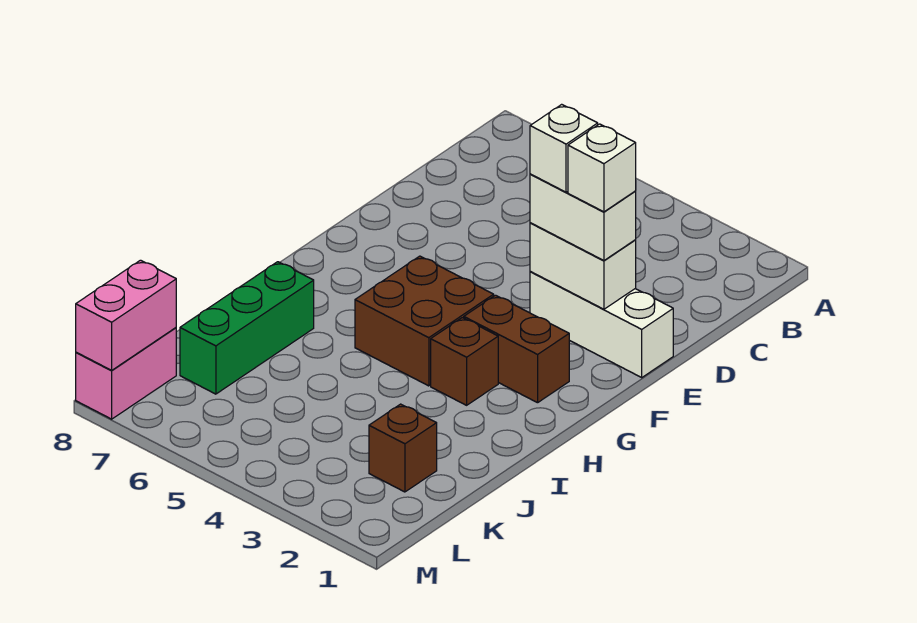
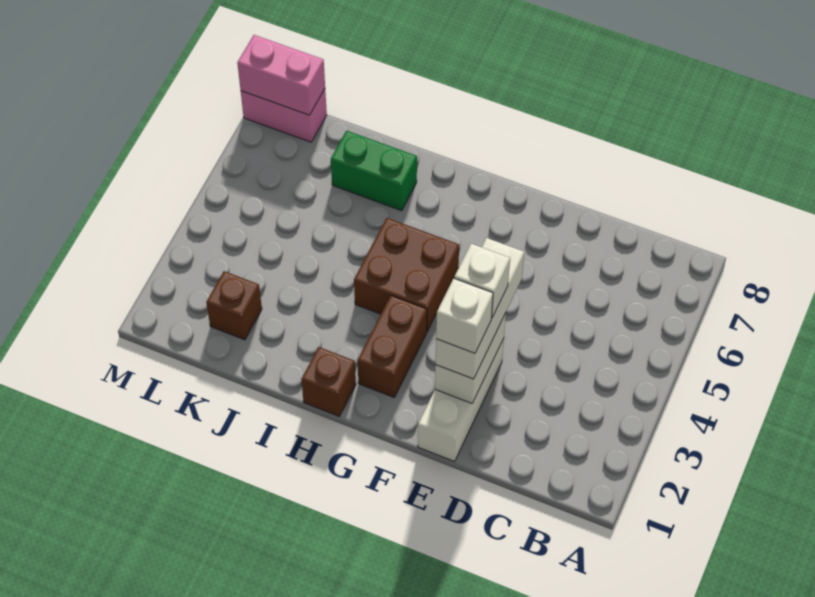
white 1x2 brick [530,174,636,261] -> white 1x3 brick [436,238,524,379]
brown 1x1 brick [431,318,498,405] -> brown 1x1 brick moved to [301,347,356,416]
green 1x3 brick [180,262,314,394] -> green 1x2 brick [331,131,417,211]

